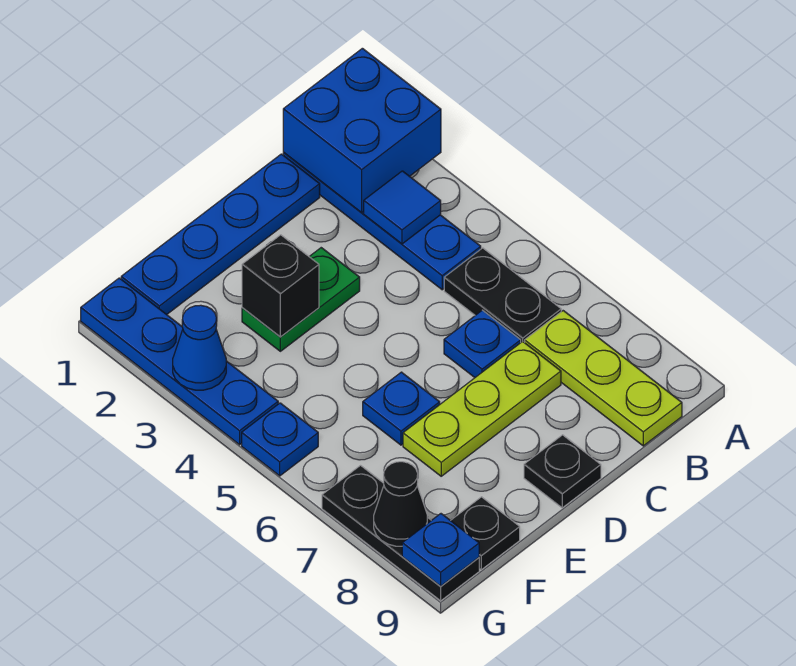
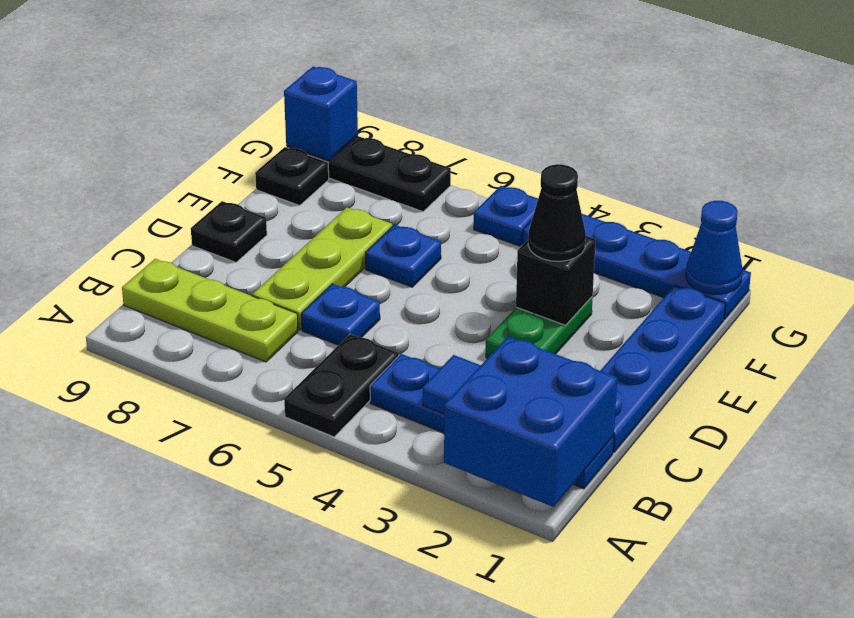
black 1x2 plate [444,248,561,343] -> black 1x2 plate turned to [284,334,399,437]
blue 1x1 cone [173,305,226,390] -> blue 1x1 cone moved to [686,201,742,294]
black 1x1 cone [374,462,427,546] -> black 1x1 cone moved to [528,164,586,261]
blue 1x1 plate [402,514,479,586] -> blue 1x1 brick [284,67,358,160]

